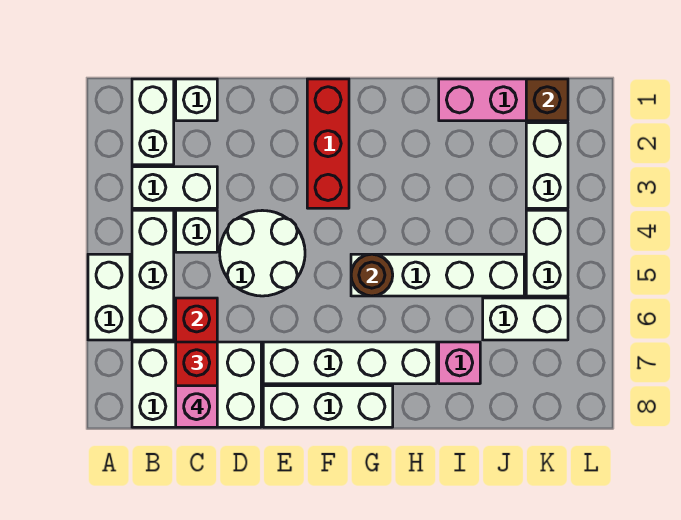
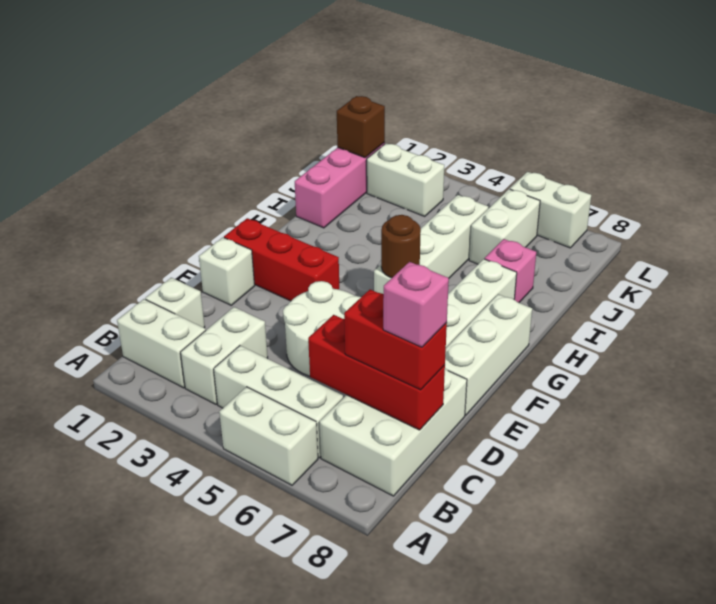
white 1x1 brick [176,210,217,252] -> white 1x1 brick moved to [199,237,255,305]
white 1x2 brick [526,210,568,296] -> white 1x2 brick moved to [510,172,591,248]

